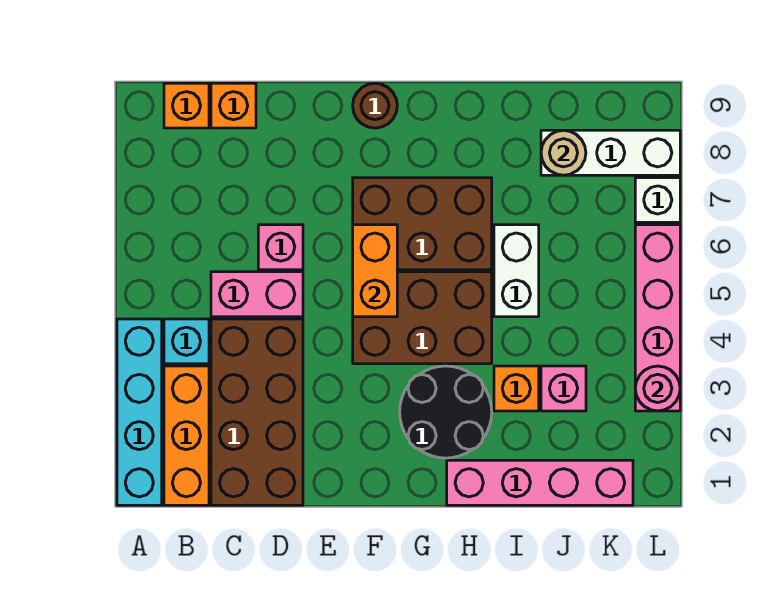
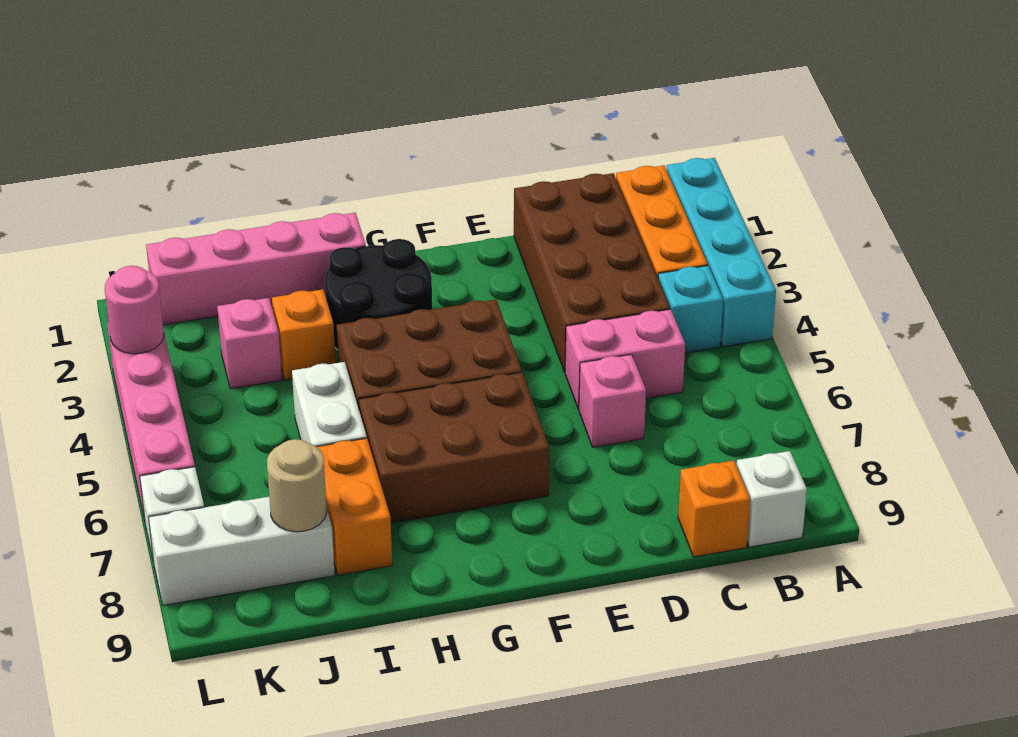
orange 1x1 brick [164,83,209,128] -> white 1x1 brick [737,451,807,547]
orange 1x2 brick [353,225,397,317] -> orange 1x2 brick moved to [317,438,392,575]
brown 1x1 round brick [353,83,397,128] -> none

